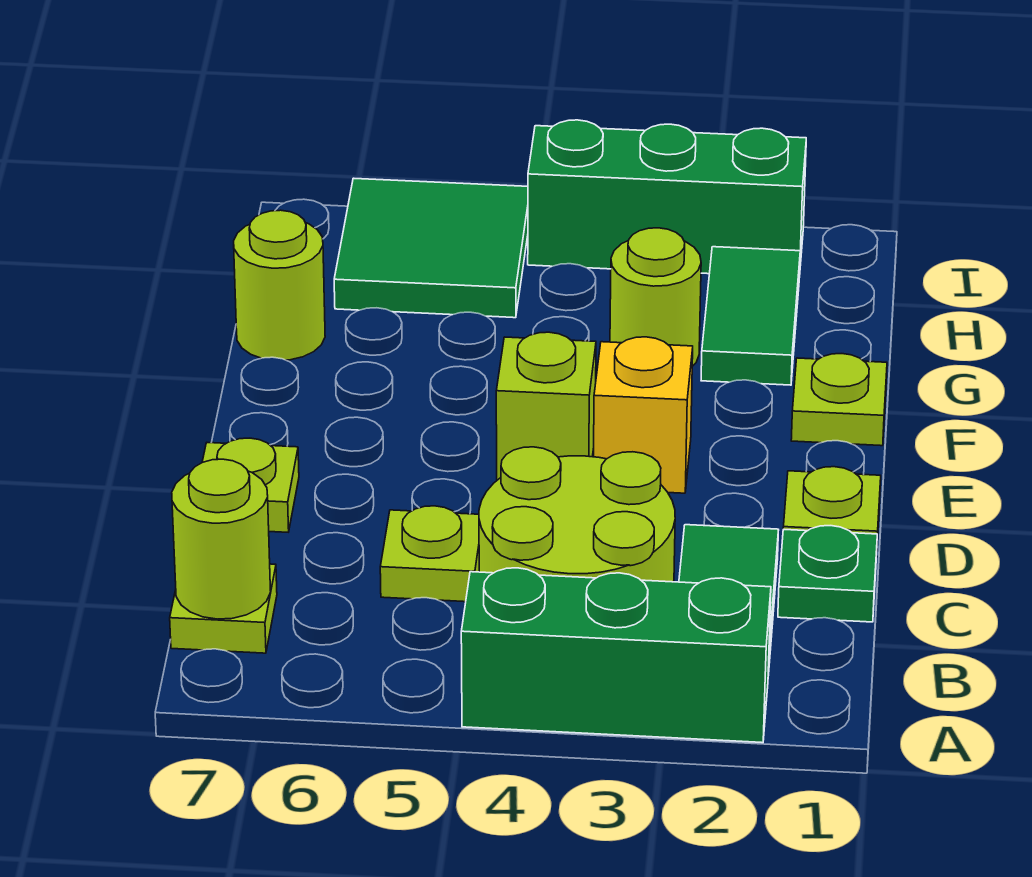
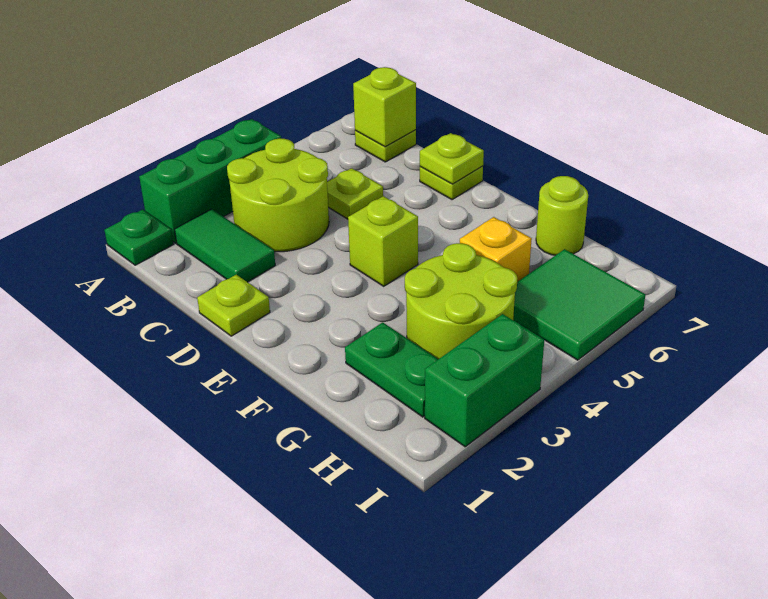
lime 1x1 round brick [172,459,271,619] -> lime 1x1 brick [353,67,416,147]
green 1x1 plate [778,526,877,622] -> green 1x1 plate moved to [105,210,173,265]
yellow 1x1 brick [594,337,693,493] -> yellow 1x1 brick moved to [460,217,532,282]
lime 1x1 plate [791,354,887,446] -> lime 1x1 plate moved to [420,133,484,184]
green 1x2 tile [701,247,800,385] -> green 1x2 plate [345,322,438,417]
lime 1x1 round brick [610,228,701,366] -> lime 2x2 round brick [405,243,518,359]
green 1x3 brick [528,120,806,274] -> green 1x2 brick [425,314,544,447]

